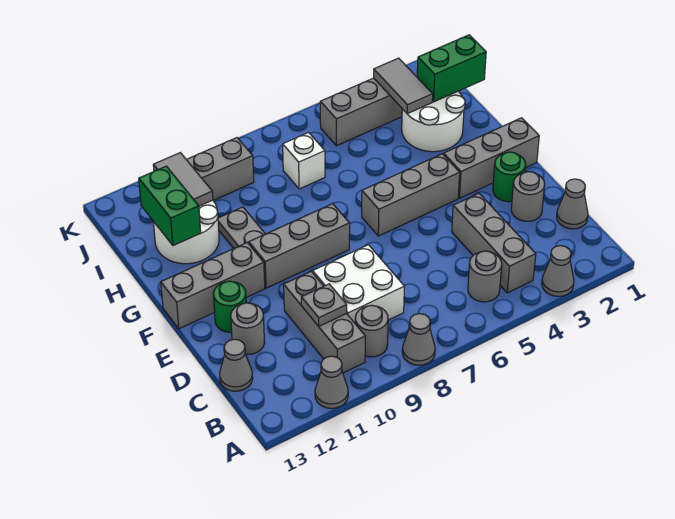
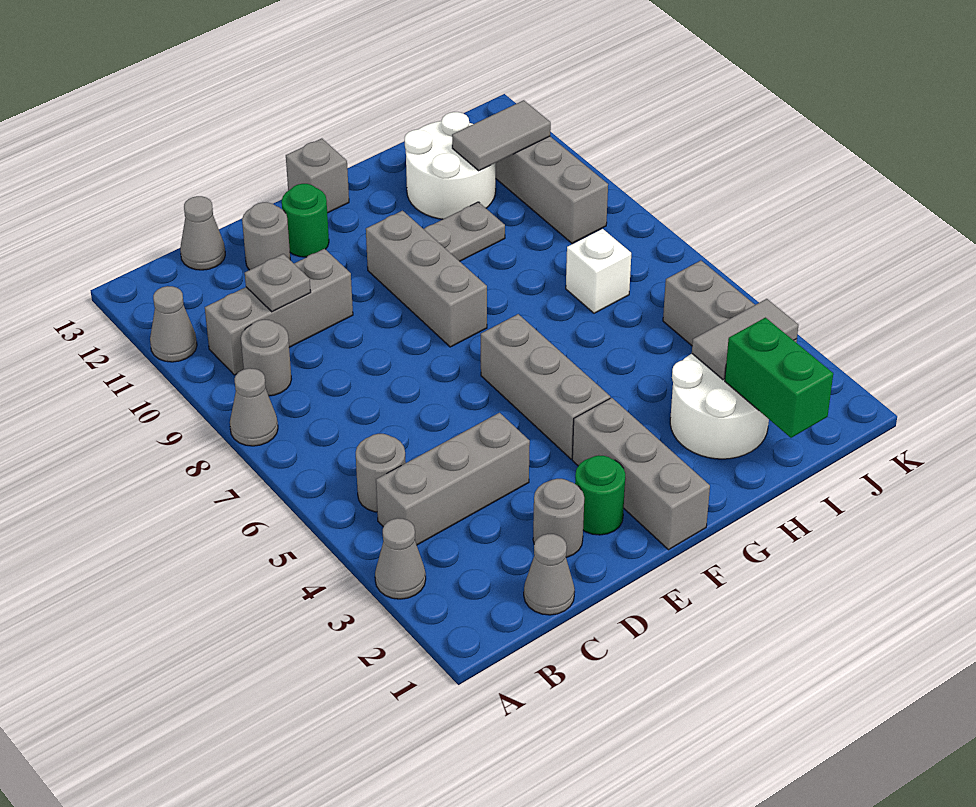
white 2x2 brick [313,245,404,323] -> none
grey 1x3 brick [161,243,265,329] -> grey 1x1 brick [286,138,349,213]
green 1x2 brick [139,166,201,246] -> none

